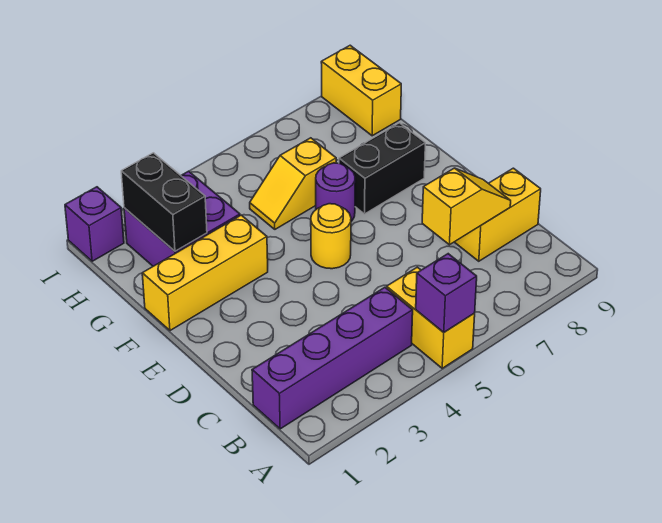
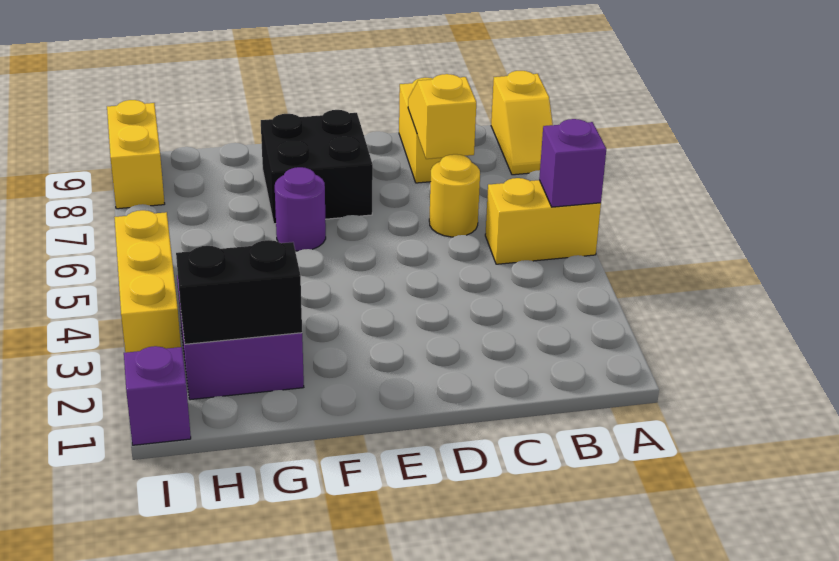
purple 1x4 brick [252,287,413,429] -> none
yellow 1x1 round brick [311,204,351,269] -> yellow 1x1 round brick moved to [429,154,480,237]
yellow 1x3 brick [142,215,268,331] -> yellow 1x3 brick moved to [114,210,181,353]
black 1x2 brick [339,123,425,214] -> black 2x2 brick [261,110,373,224]
yellow 1x2 slope [250,138,336,229] -> yellow 1x2 slope moved to [491,71,553,175]
yellow 1x2 brick [321,45,401,136] -> yellow 1x2 brick turned to [107,100,165,209]

